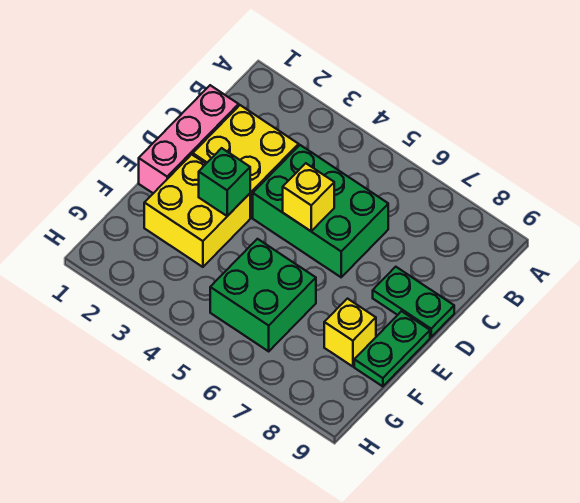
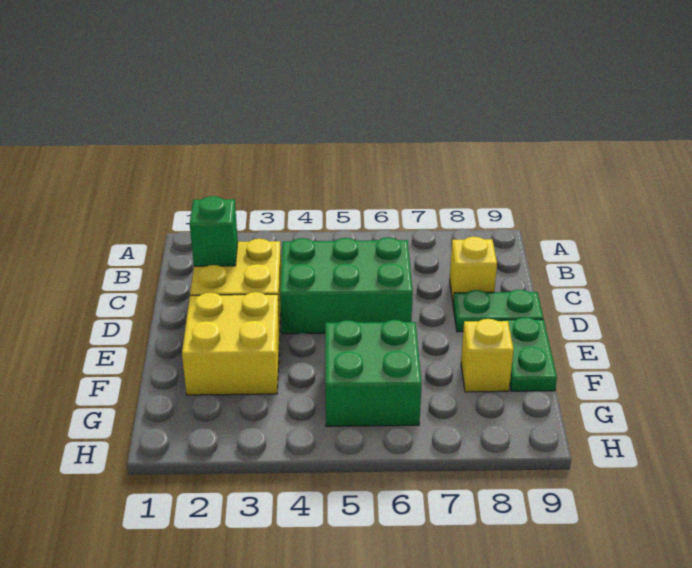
pink 1x3 brick [139,85,239,193] -> none
yellow 1x1 brick [283,163,334,231] -> yellow 1x1 brick moved to [450,237,497,301]
green 1x1 brick [199,148,250,216] -> green 1x1 brick moved to [190,196,238,266]

